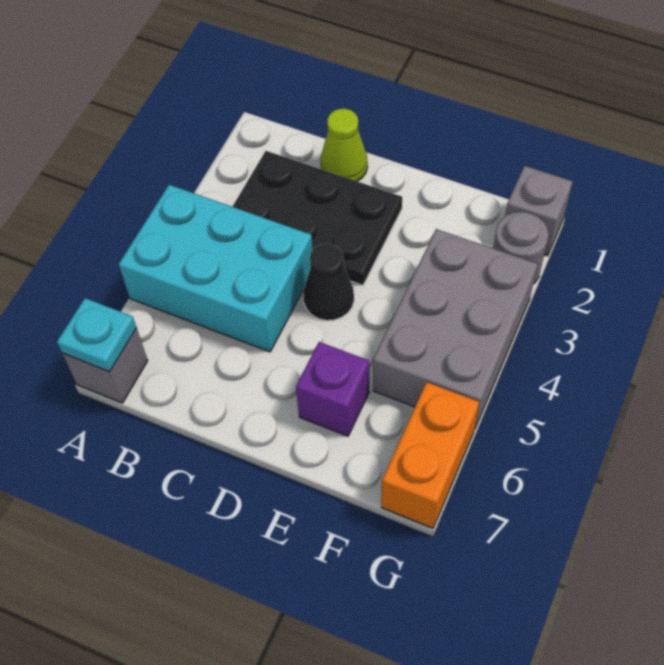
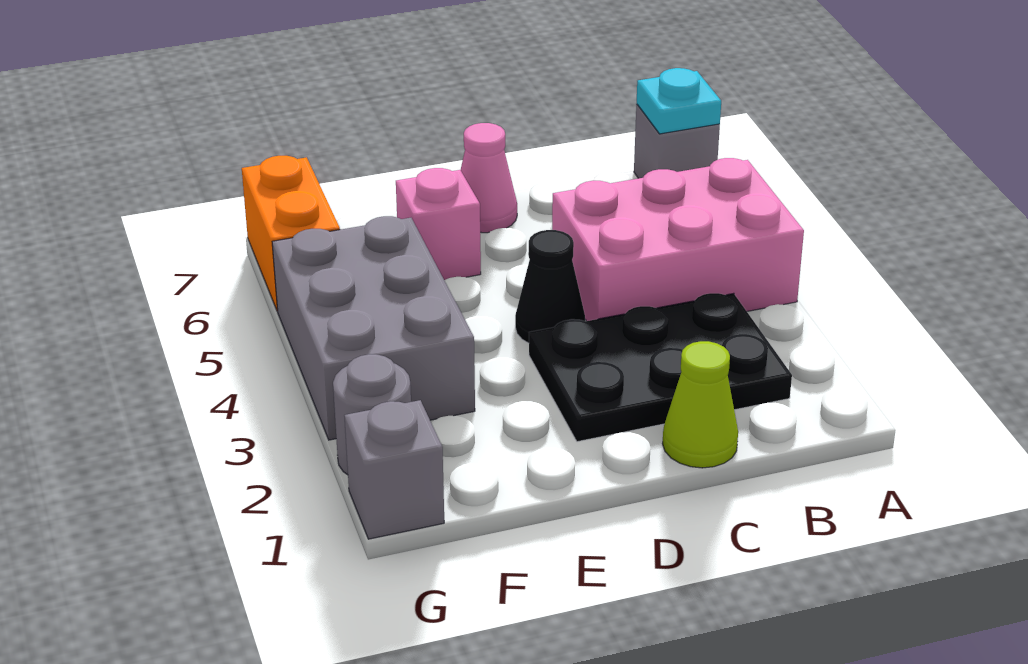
cyan 2x3 brick [119,185,313,352] -> pink 2x3 brick [552,158,804,321]
none -> pink 1x1 cone [461,123,517,233]
purple 1x1 brick [296,342,369,436] -> pink 1x1 brick [396,168,481,280]

